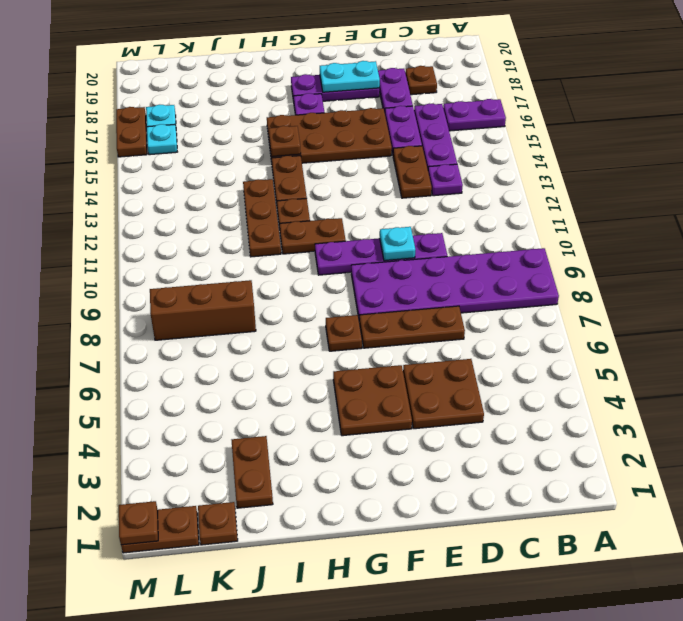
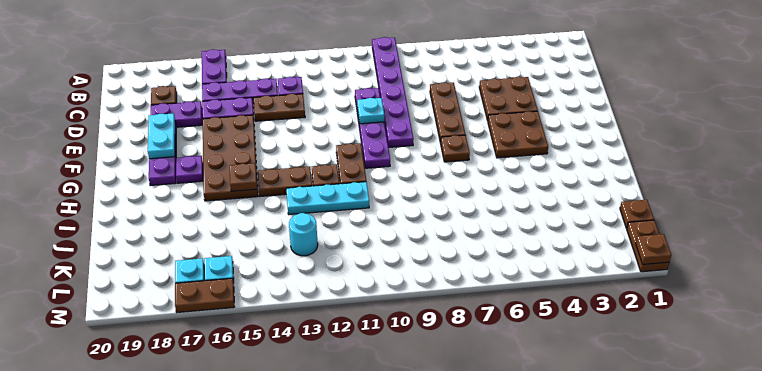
purple 2x6 plate [351,248,559,319] -> purple 1x6 plate [372,37,414,147]
brown 1x3 plate [243,179,281,257] -> cyan 1x3 plate [286,182,369,214]
brown 1x2 plate [232,436,273,508] -> none
brown 1x3 brick [150,280,256,340] -> none
none -> cyan 1x1 round brick [289,213,318,256]

